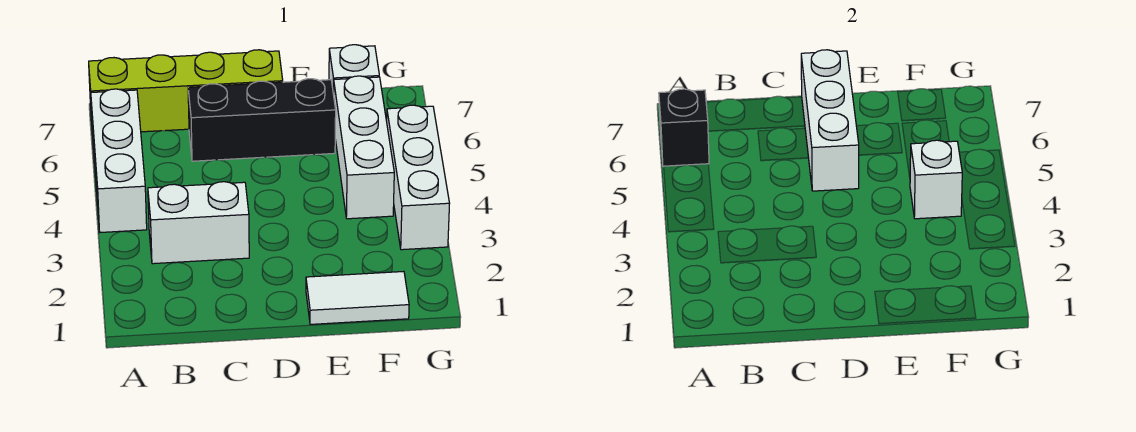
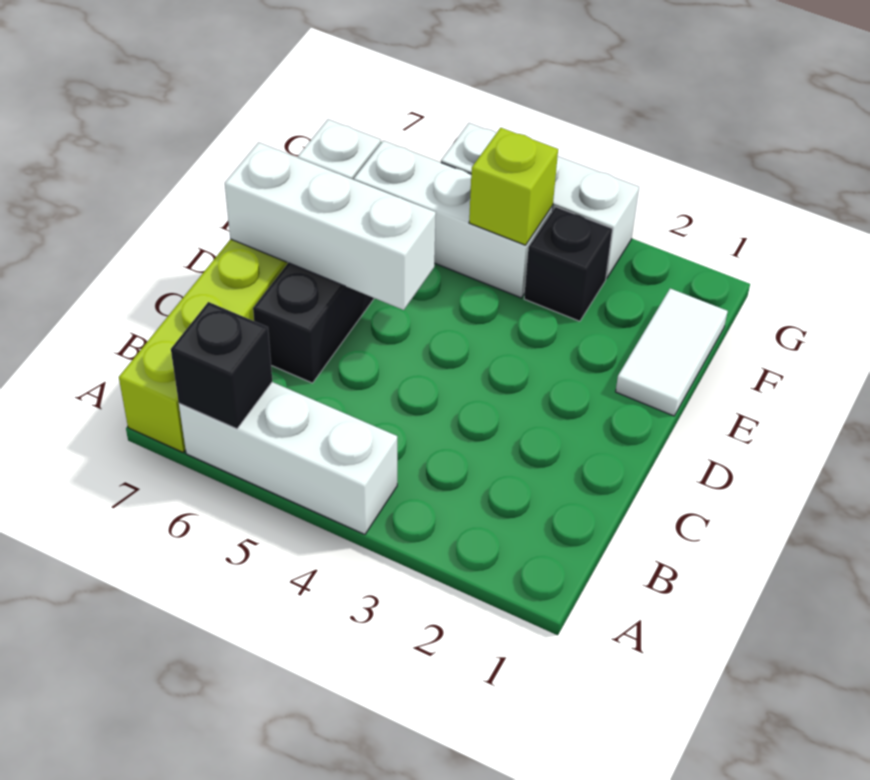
white 1x2 brick [148,182,249,264] -> none
none -> black 1x1 brick [524,207,612,321]
white 1x1 brick [910,140,962,219] -> lime 1x1 brick [469,128,558,245]

